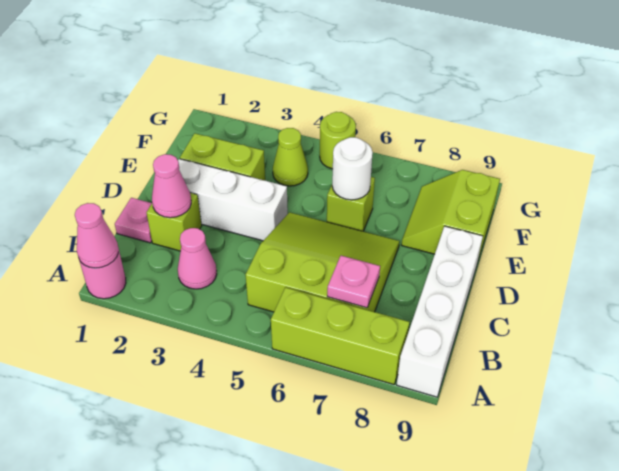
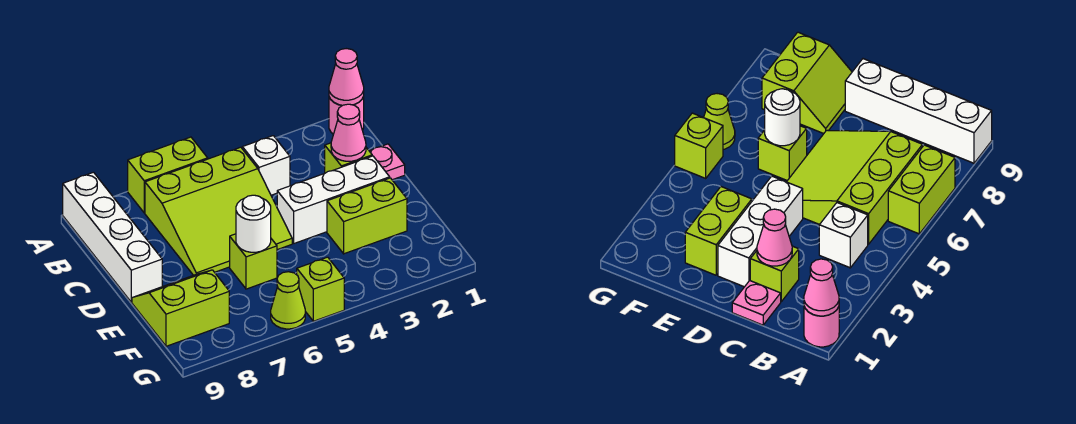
lime 1x3 brick [271,287,410,384] -> lime 1x2 brick [128,137,208,213]
pink 1x1 cone [178,228,217,289] -> none
none -> white 1x1 brick [242,136,290,195]
pink 1x1 plate [327,256,380,308] -> none
lime 2x2 slope [401,170,500,263] -> lime 2x2 slope turned to [132,270,229,346]
lime 1x1 cone [273,128,308,186] -> lime 1x1 cone moved to [271,272,305,329]
lime 1x1 round brick [320,112,356,169] -> lime 1x1 brick [297,257,344,321]

